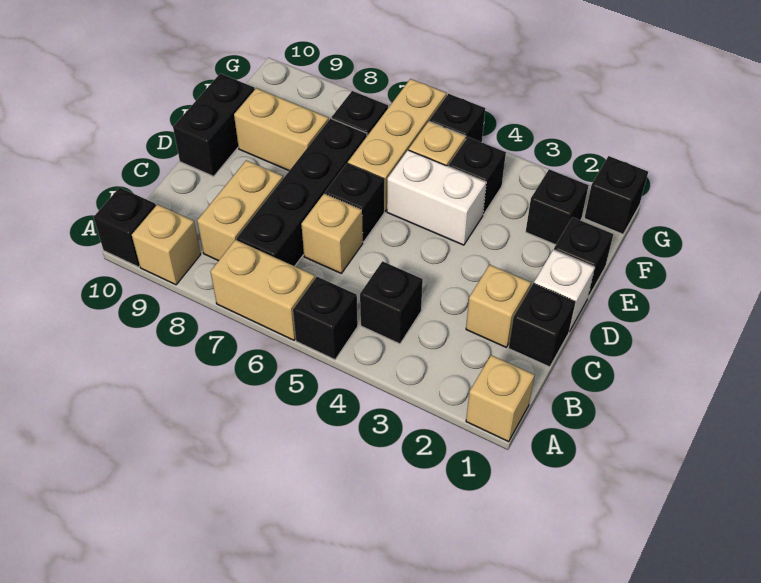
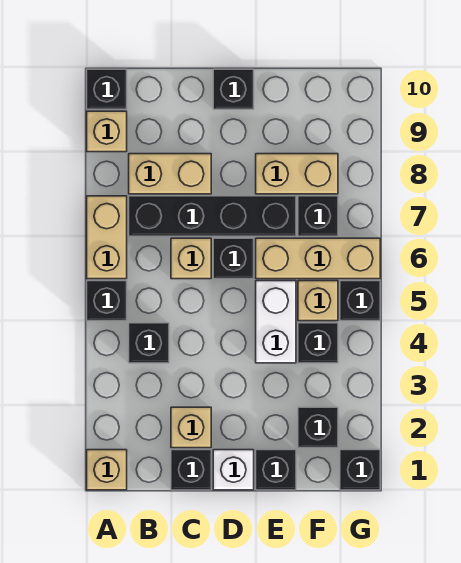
black 1x2 brick [173,73,255,176] -> black 1x1 brick [213,69,254,109]
tan 1x2 brick [234,88,329,171] -> tan 1x2 brick turned to [256,154,338,194]

